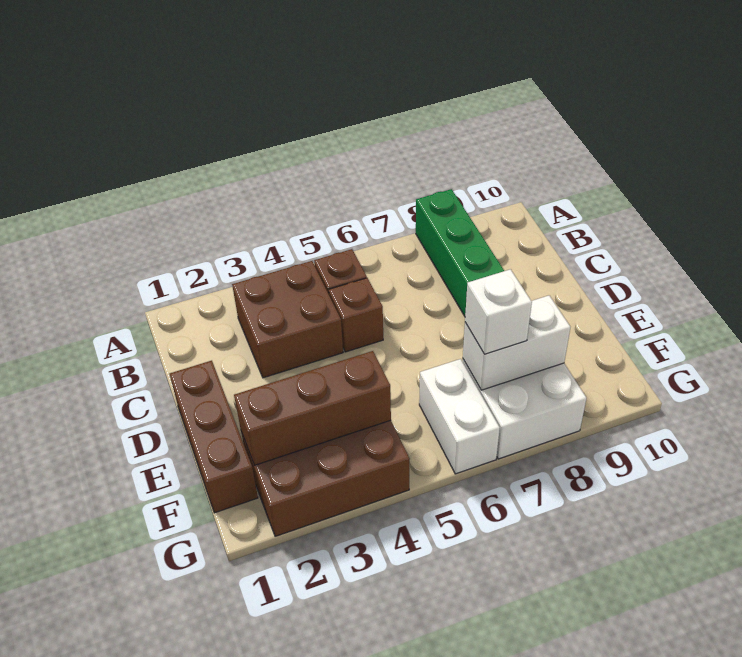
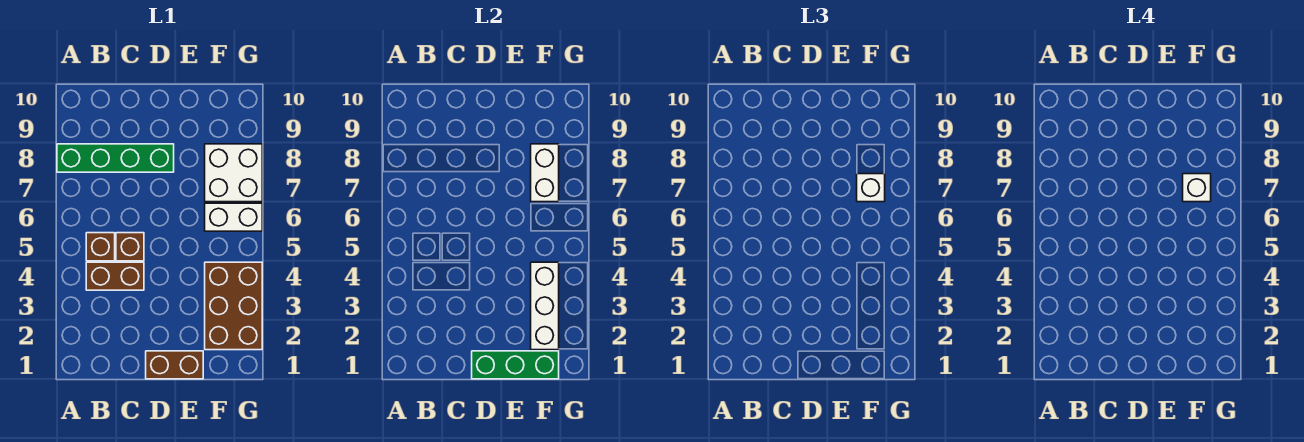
brown 2x2 brick [232,261,343,378] -> brown 1x2 brick [86,262,144,290]
brown 1x3 brick [170,361,258,513] -> brown 1x2 brick [146,351,203,379]
none -> green 1x3 brick [472,351,559,379]
brown 1x3 brick [234,351,391,465] -> white 1x3 brick [531,262,559,350]
none -> white 1x1 brick [1183,174,1211,202]

